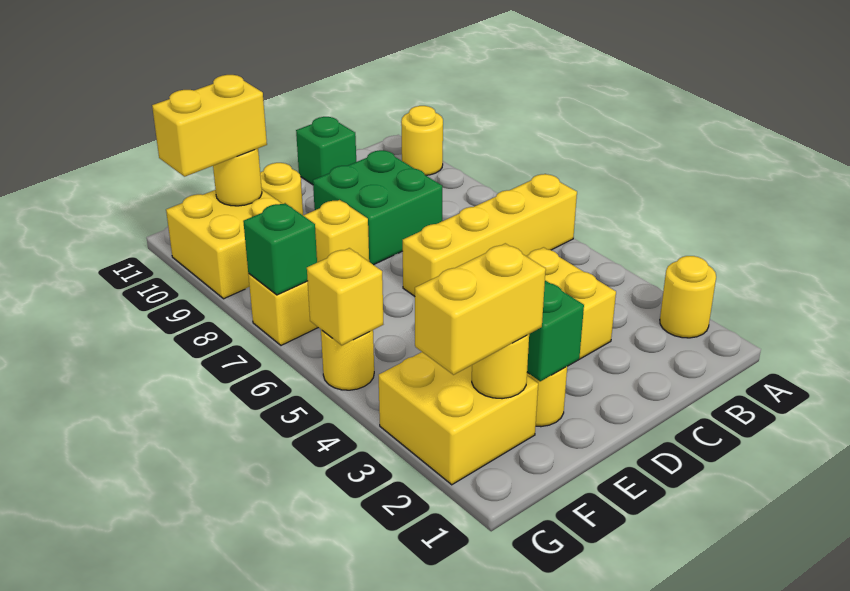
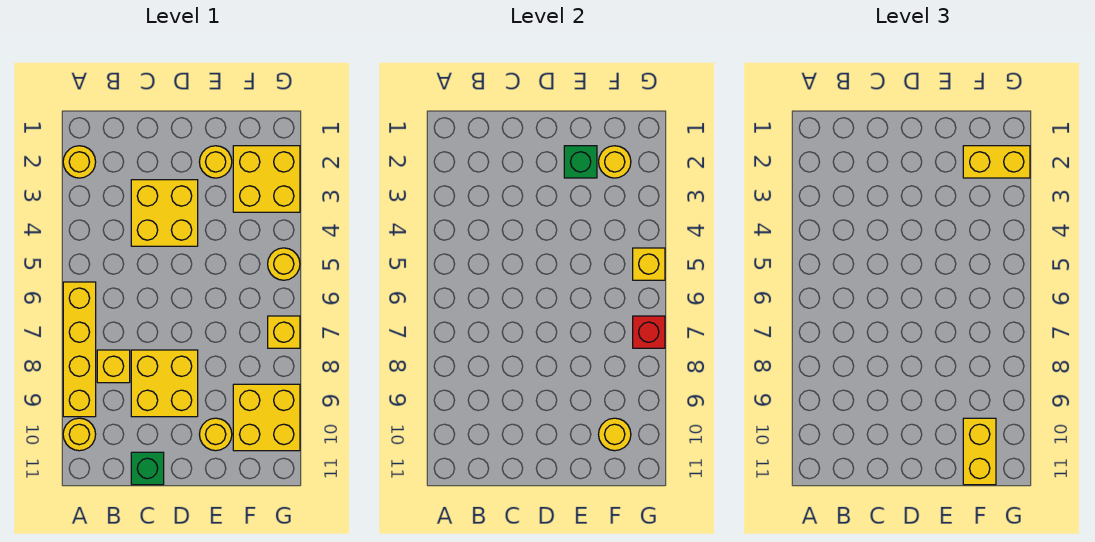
yellow 1x4 brick [403,174,577,296] -> yellow 1x4 brick turned to [63,282,96,417]
green 2x2 brick [313,150,442,265] -> yellow 2x2 brick [131,350,198,417]
yellow 1x1 brick [303,200,369,262] -> yellow 1x1 brick moved to [97,350,130,383]
yellow 1x2 brick [152,75,267,177] -> yellow 1x2 brick turned to [963,418,996,485]
green 1x1 brick [243,203,317,295] -> red 1x1 brick [633,316,665,348]

